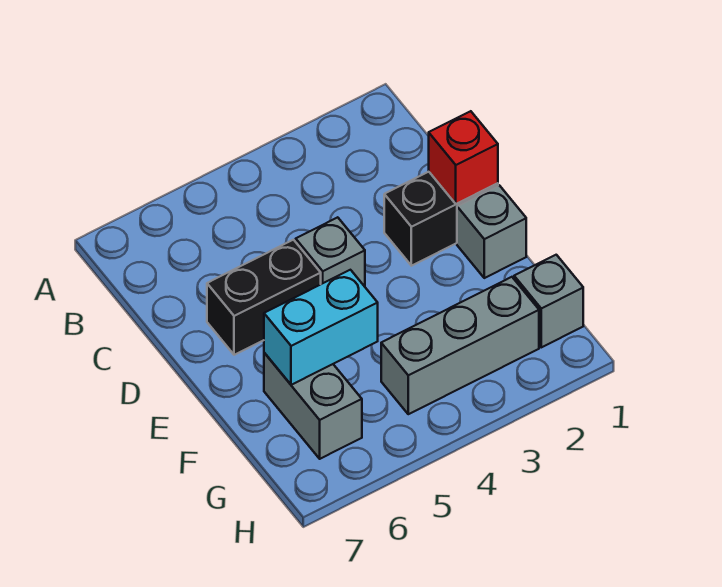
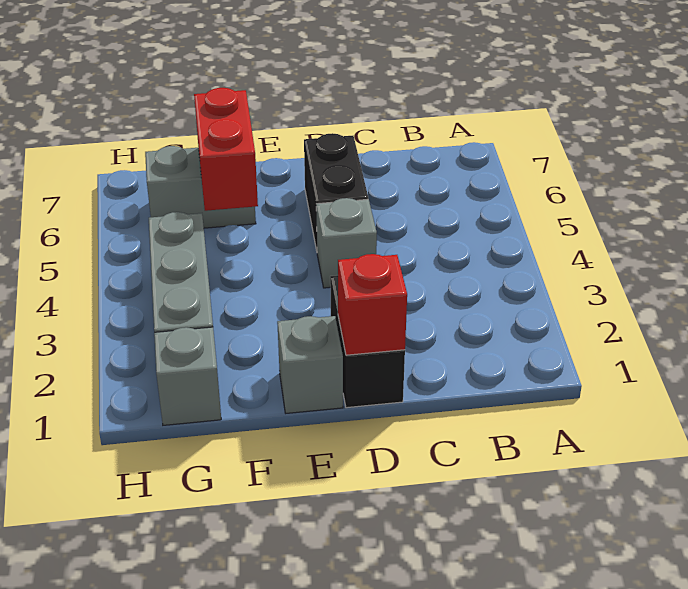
cyan 1x2 brick [264,270,378,385] -> red 1x2 brick [194,88,258,211]

